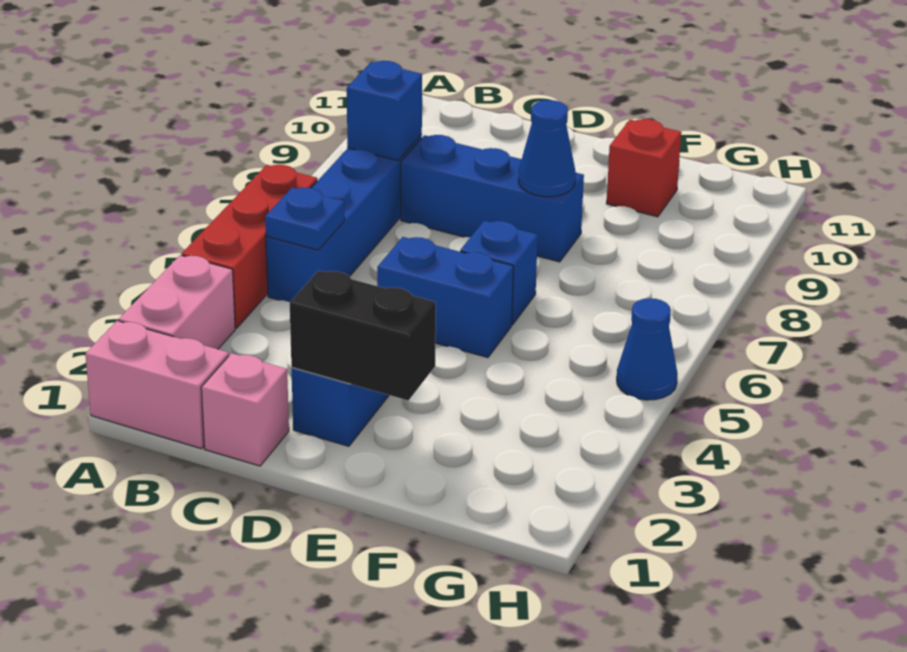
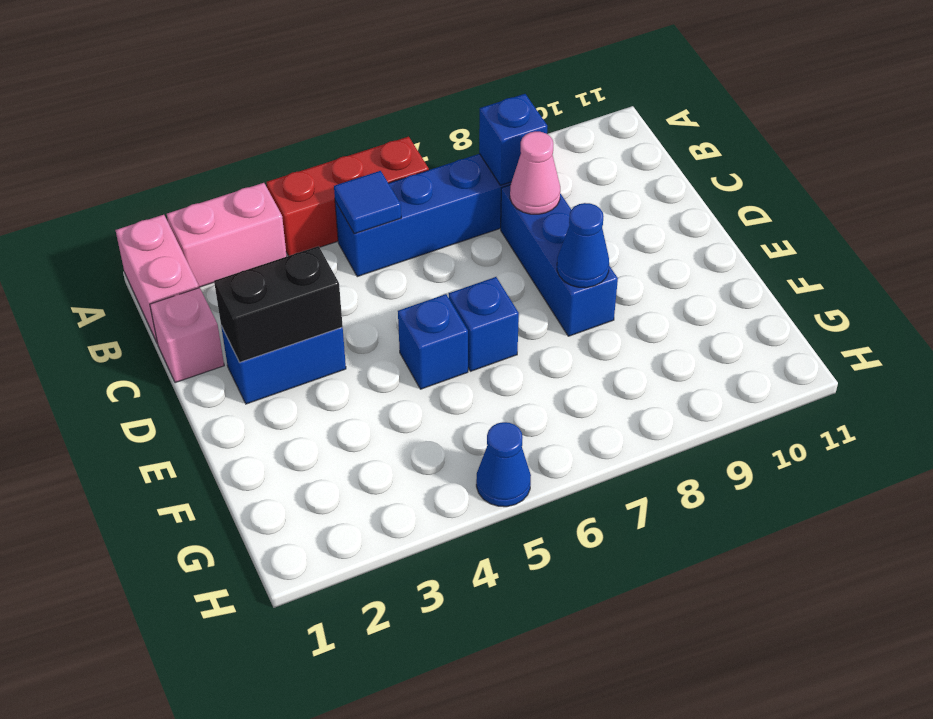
blue 1x1 plate [265,188,345,250] -> blue 1x1 tile [334,171,401,234]
none -> pink 1x1 cone [510,132,560,214]
black 1x2 brick [290,270,436,401] -> black 1x2 brick turned to [214,246,343,363]
blue 1x2 brick [377,237,513,358] -> blue 1x1 brick [398,294,468,389]
red 1x1 brick [606,119,681,217] -> none

